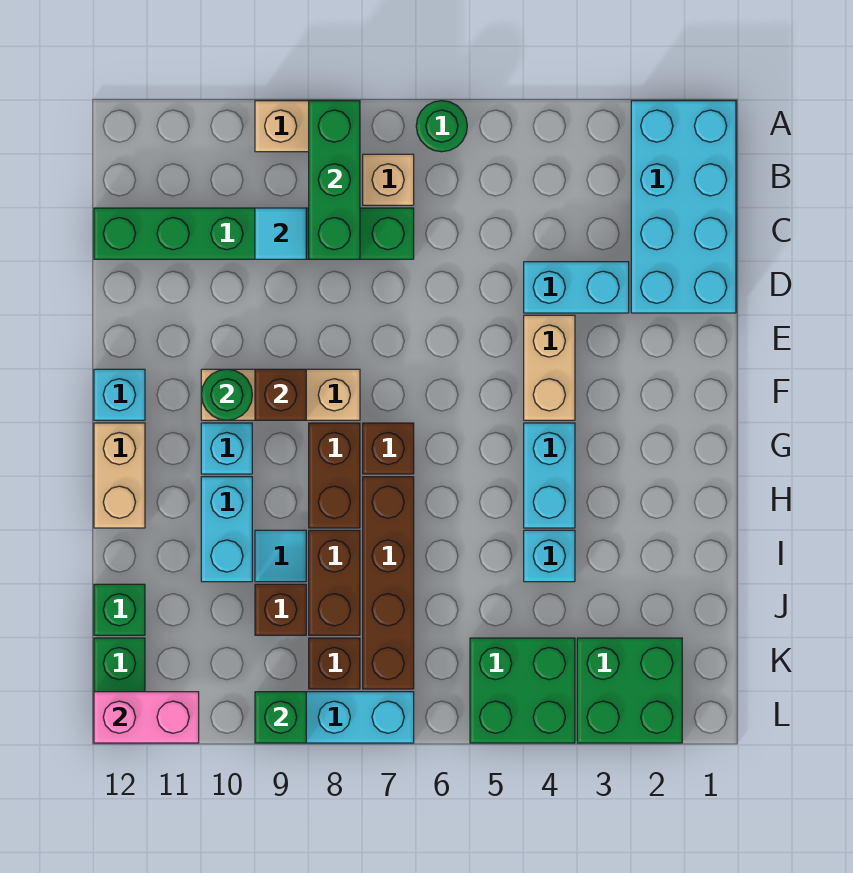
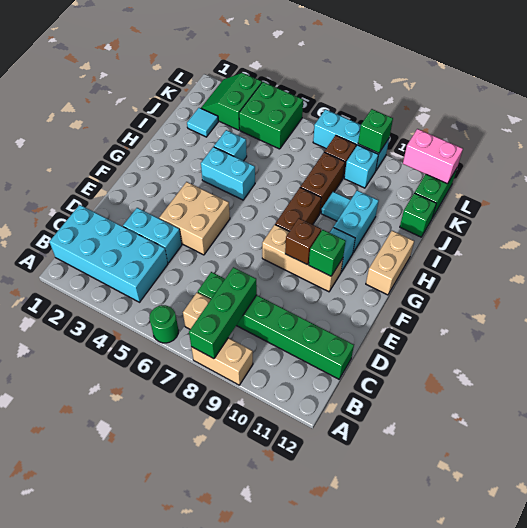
cyan 2x4 brick [631,101,736,313] -> cyan 2x4 brick turned to [49,205,168,302]
cyan 1x1 tile [255,208,306,259] -> cyan 1x1 tile moved to [187,108,218,137]
tan 1x2 brick [524,315,575,420] -> tan 2x2 brick [159,182,230,255]
green 1x1 round brick [201,369,252,420] -> green 1x1 brick [309,230,346,276]
cyan 1x1 brick [94,369,145,420] -> cyan 1x1 brick moved to [344,145,378,188]
cyan 1x2 brick [524,423,575,528] -> cyan 1x2 brick turned to [201,147,255,200]
brown 1x1 brick [363,423,414,474] -> none
brown 1x4 brick [363,477,414,689] -> none
brown 1x1 brick [255,584,306,635] -> none
green 2x2 brick [577,638,682,743] -> green 2x2 slope [201,73,262,130]

